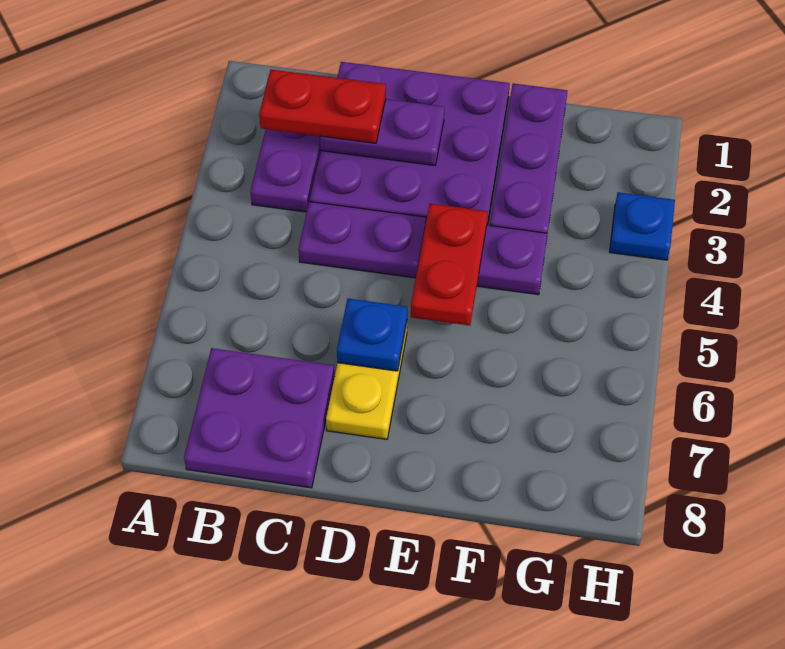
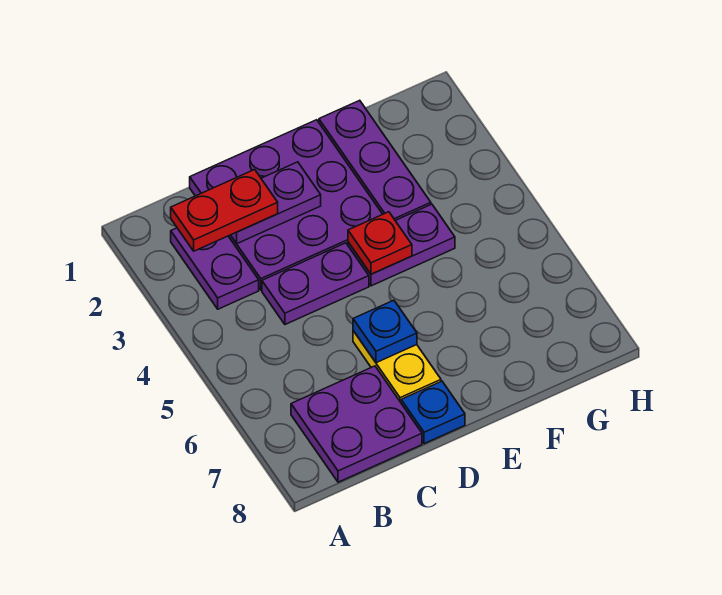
red 1x2 plate [411,204,488,326] -> red 1x1 plate [348,212,412,274]
blue 1x1 plate [610,192,675,260] -> blue 1x1 plate moved to [401,381,465,444]

